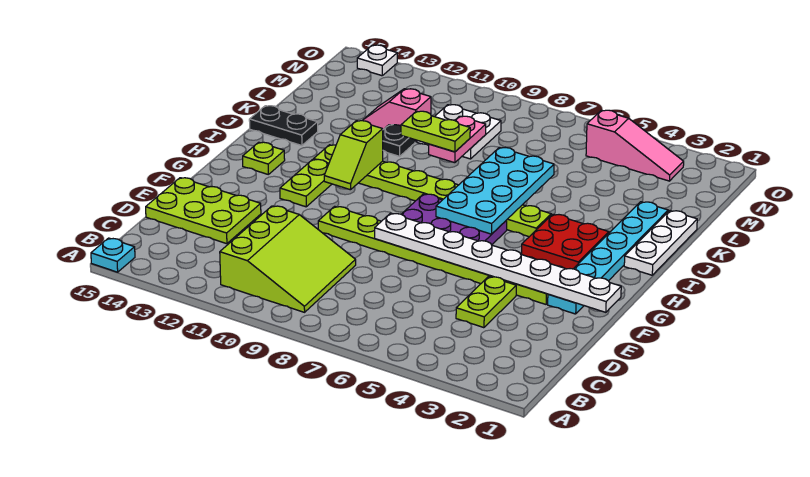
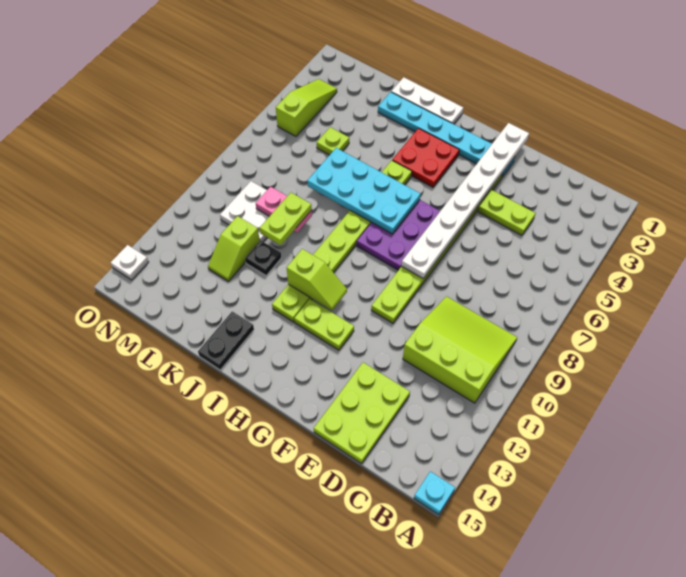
lime 1x1 plate [243,142,285,175] -> lime 1x1 plate moved to [317,127,349,155]
pink 1x2 slope [363,89,431,142] -> lime 1x2 slope [208,216,260,281]
pink 1x3 slope [586,110,684,181] -> lime 1x3 slope [276,79,337,136]

